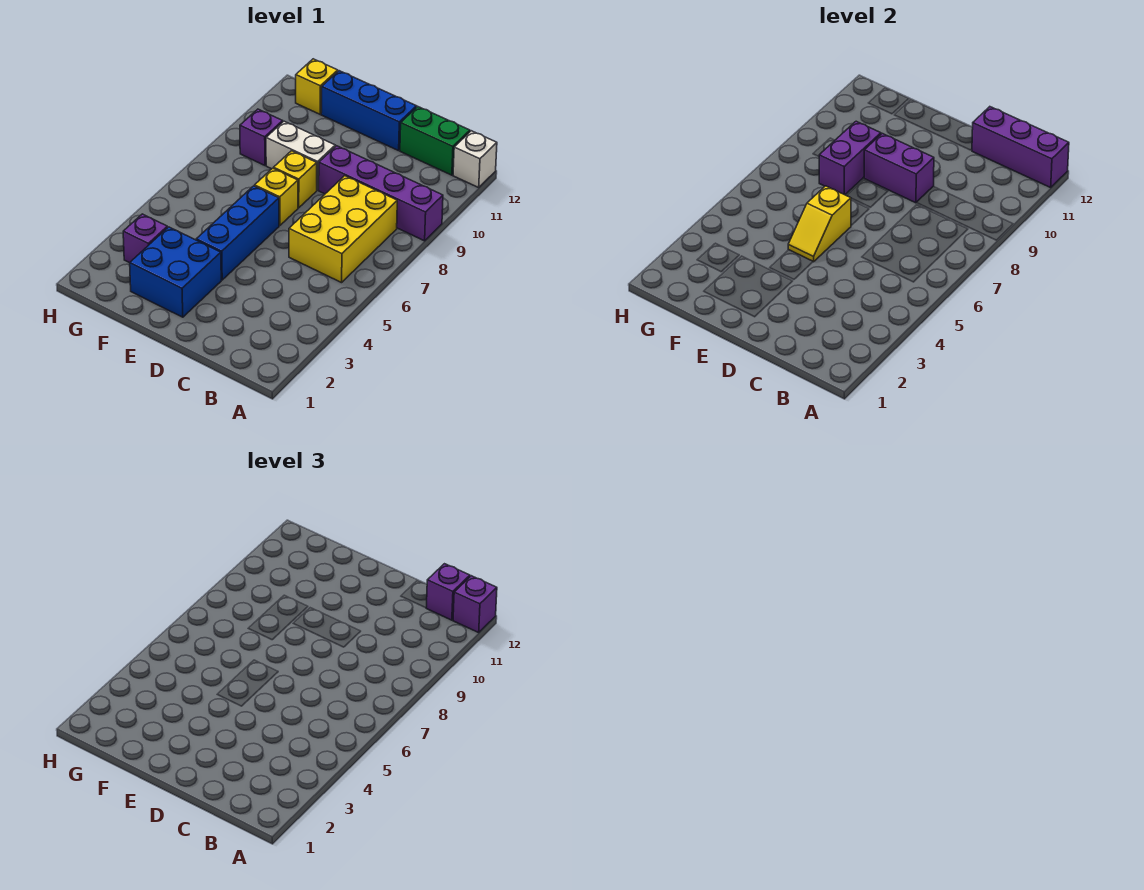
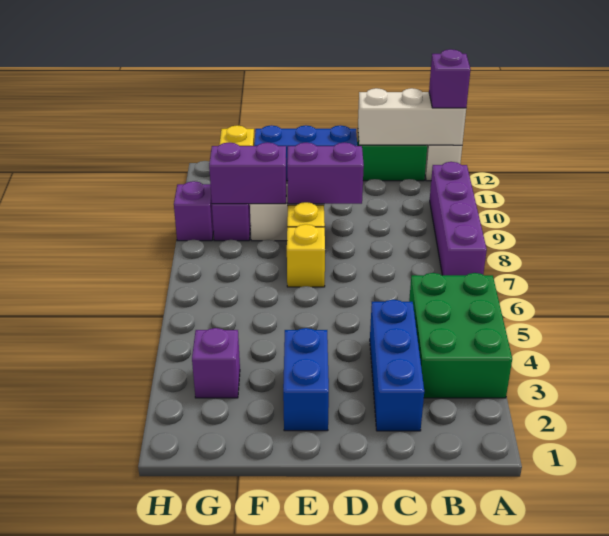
none -> green 2x3 brick [409,273,512,398]
purple 1x4 brick [319,146,443,241] -> purple 1x4 brick turned to [430,162,487,275]
purple 1x3 brick [972,107,1069,187] -> white 1x3 brick [358,88,466,145]
yellow 2x3 brick [289,176,397,283] -> none
purple 1x1 brick [426,564,470,620] -> purple 1x1 brick moved to [174,181,214,241]
blue 2x2 brick [130,227,221,317] -> blue 1x2 brick [283,328,329,431]
blue 1x3 brick [196,186,279,280] -> blue 1x3 brick moved to [370,300,424,431]
yellow 1x2 slope [788,186,851,262] -> none
purple 1x2 brick [819,121,881,195] -> purple 1x2 brick turned to [209,142,286,204]

